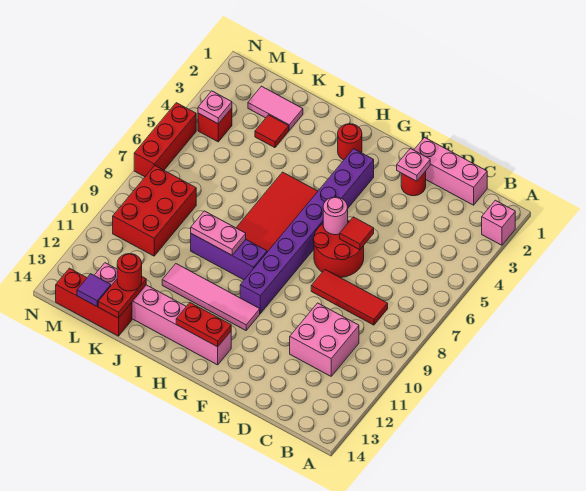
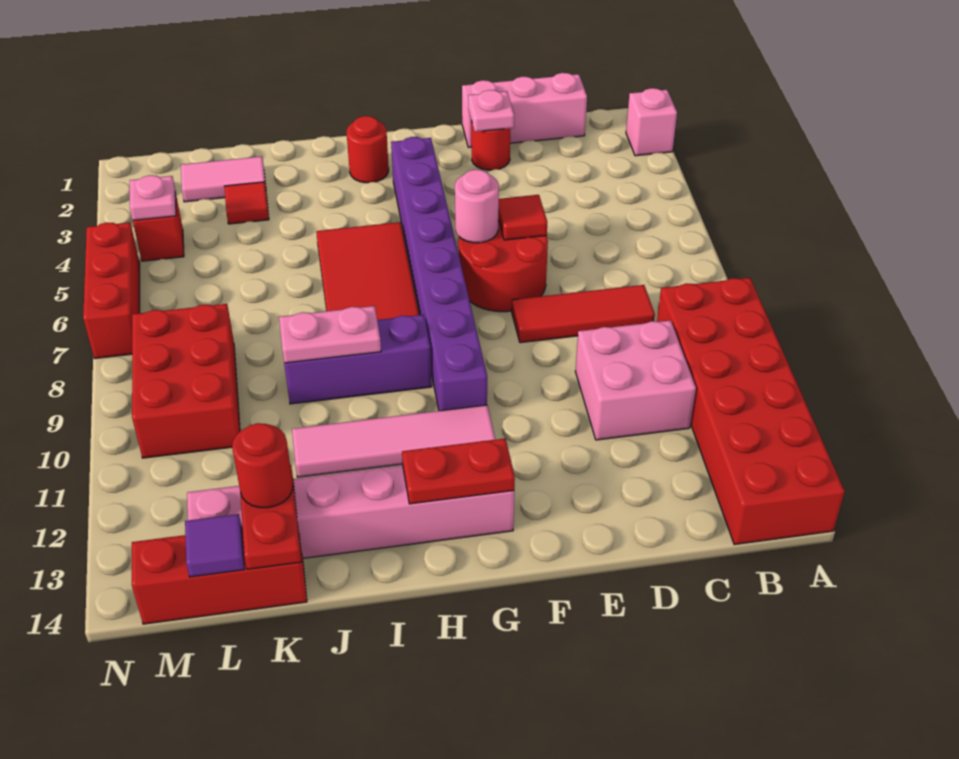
none -> red 2x6 brick [657,278,845,545]

